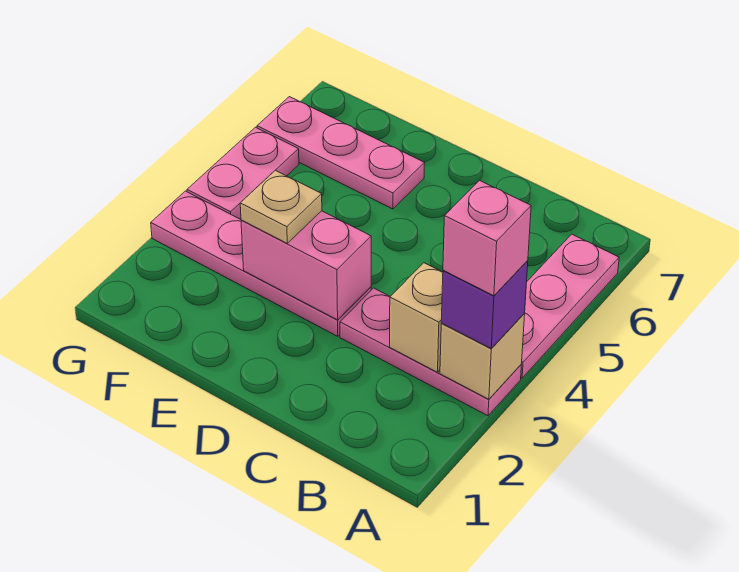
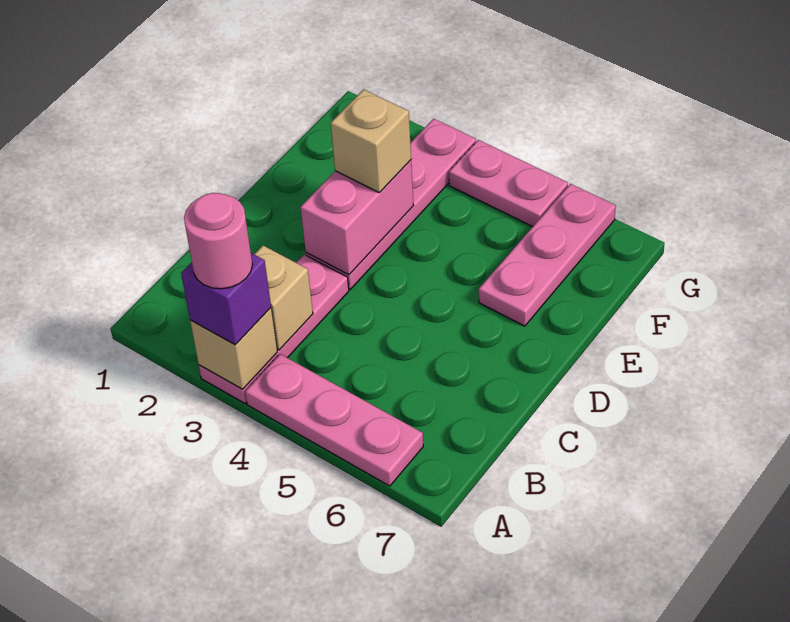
pink 1x1 brick [443,180,531,296] -> pink 1x1 round brick [184,193,252,289]
tan 1x1 plate [240,170,322,243] -> tan 1x1 brick [331,90,411,192]

